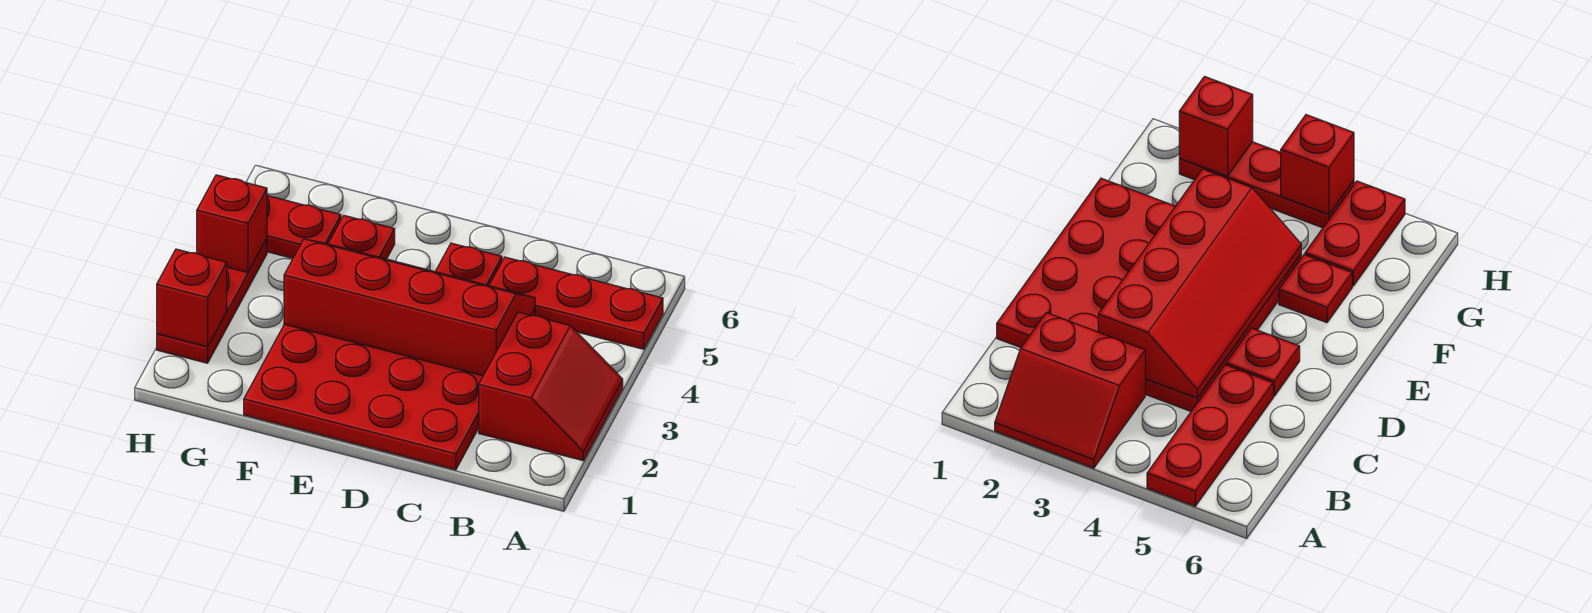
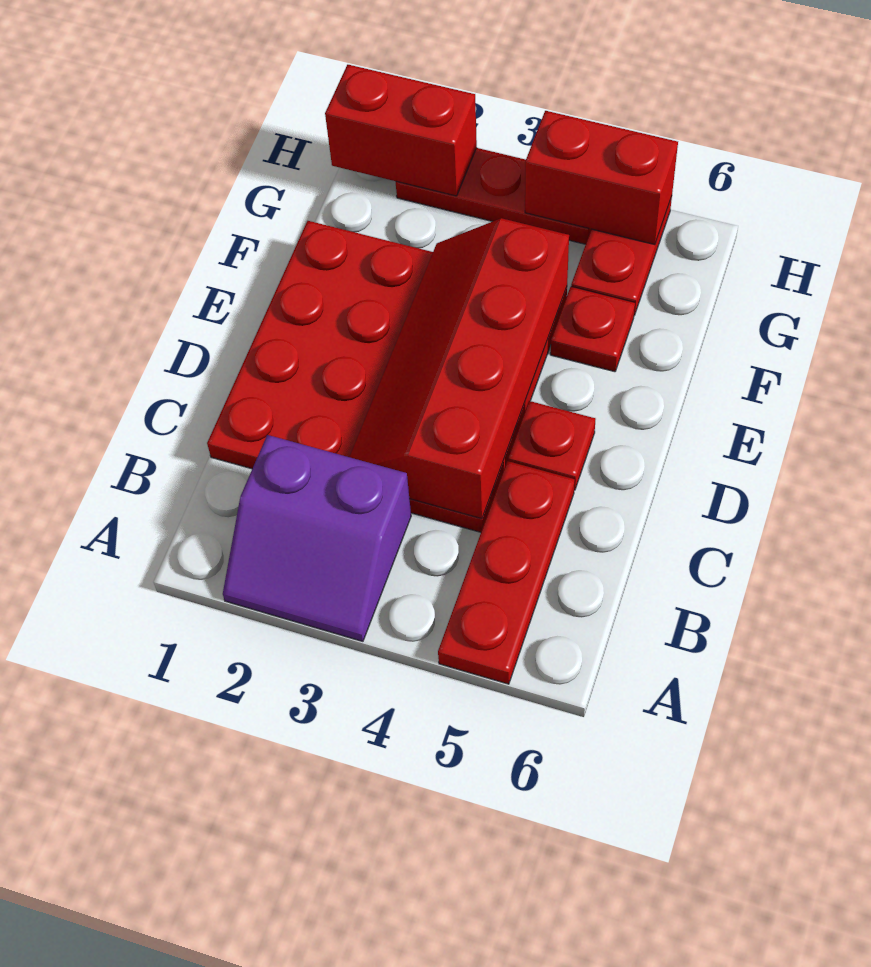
red 2x2 slope [479,312,623,460] -> purple 2x2 slope [223,435,411,641]
red 2x4 slope [284,239,535,376] -> red 2x4 slope turned to [350,218,569,519]
red 1x1 brick [157,249,227,347] -> red 1x2 brick [325,65,477,196]
red 1x1 brick [197,175,267,272] -> red 1x2 brick [525,111,678,245]

